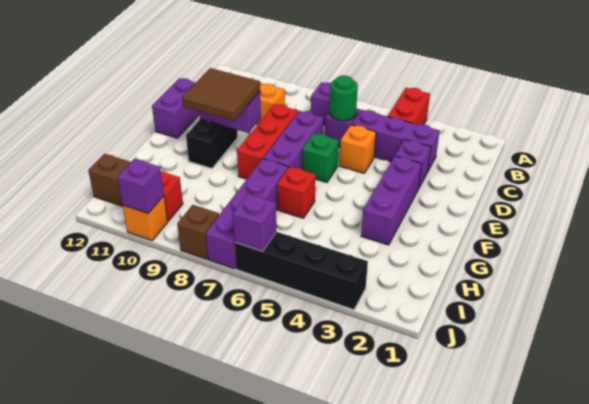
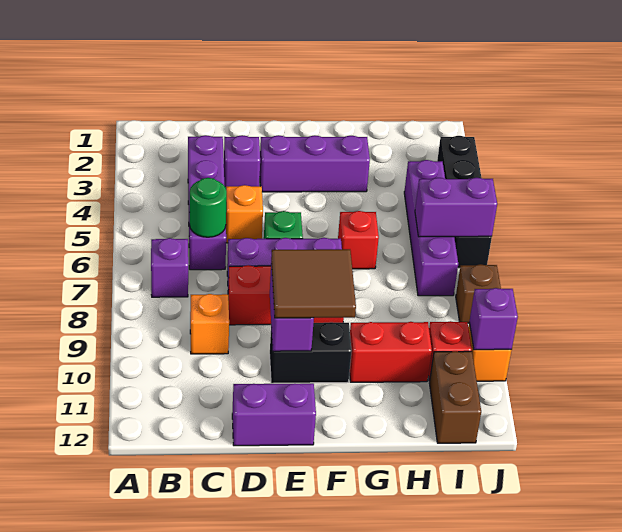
red 1x2 brick [388,88,430,125] -> red 1x2 brick moved to [350,322,432,382]
purple 1x4 brick [206,159,288,269] -> purple 1x4 brick turned to [404,160,458,296]
purple 1x1 brick [233,194,276,251] -> purple 1x2 brick [415,178,497,237]

